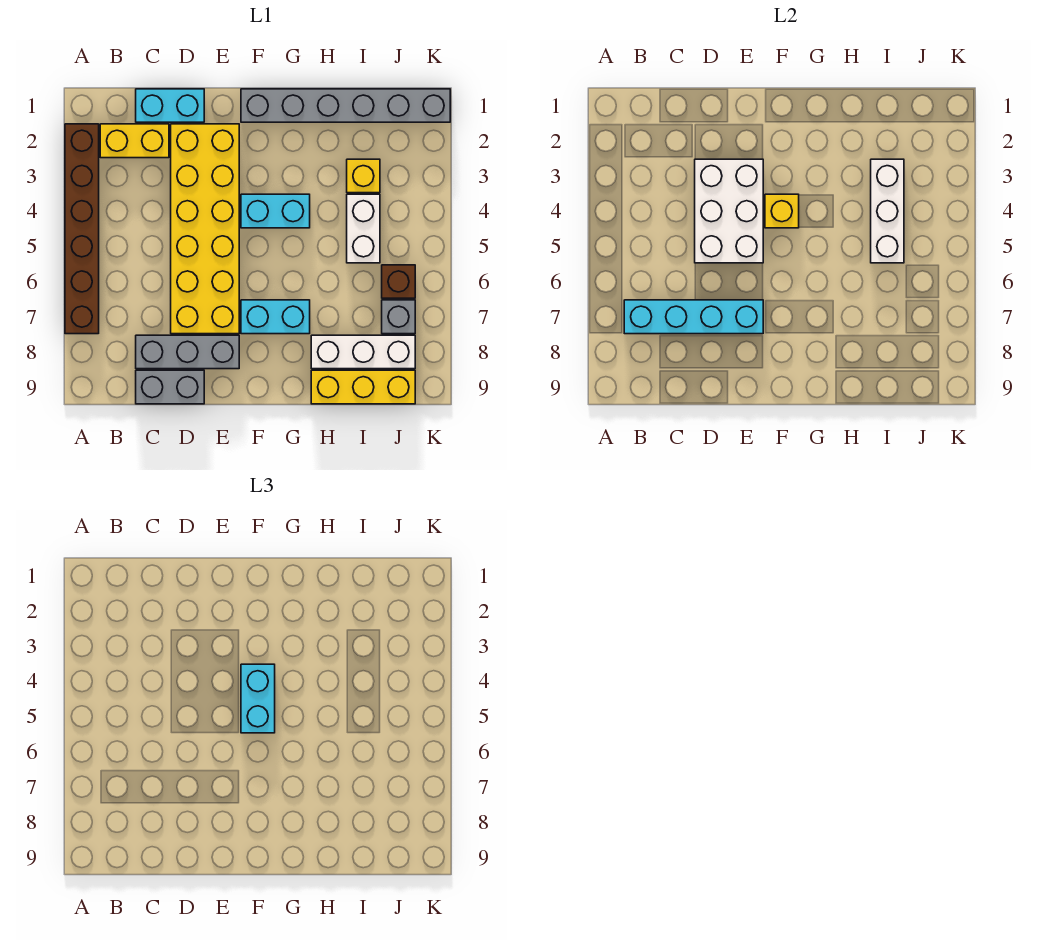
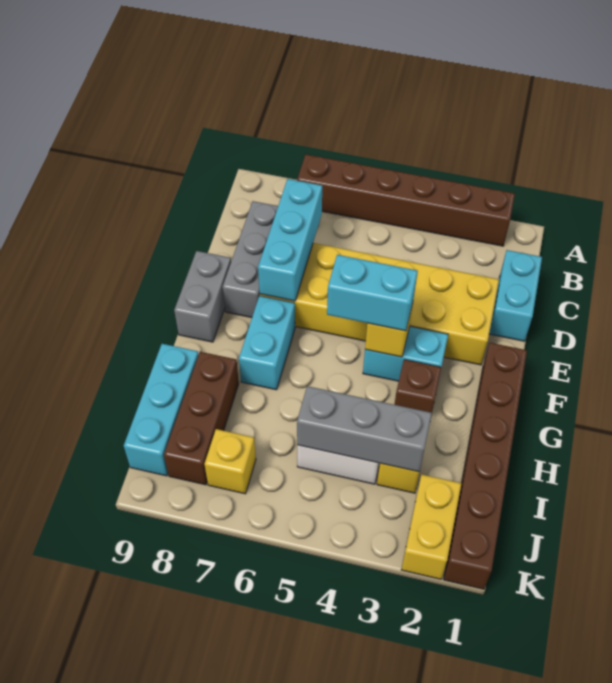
yellow 1x2 brick [100,124,169,158] -> yellow 1x2 brick moved to [401,474,461,579]
cyan 1x4 brick [624,300,763,334] -> cyan 1x3 brick [258,179,322,301]
grey 1x2 brick [136,370,204,404] -> grey 1x2 brick moved to [174,251,231,342]
white 2x3 brick [695,159,763,263] -> none
grey 1x6 brick [241,89,450,122] -> brown 1x6 brick [444,343,527,589]
cyan 1x2 brick [241,194,310,228] -> cyan 1x2 brick turned to [363,326,448,381]
white 1x3 brick [311,335,415,369] -> brown 1x3 brick [164,352,239,485]
yellow 1x3 brick [311,370,415,404] -> cyan 1x3 brick [124,344,199,476]
white 1x3 brick [871,159,904,263] -> grey 1x3 brick [297,386,432,472]
brown 1x1 brick [382,265,415,298] -> brown 1x1 brick moved to [394,359,441,413]
grey 1x1 brick [382,300,415,334] -> yellow 1x1 brick [204,429,256,494]

